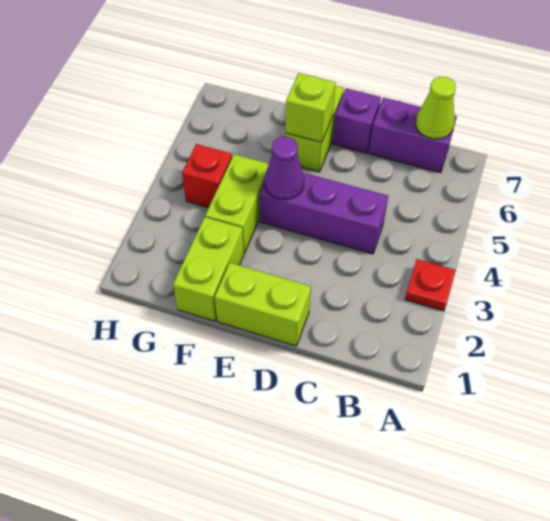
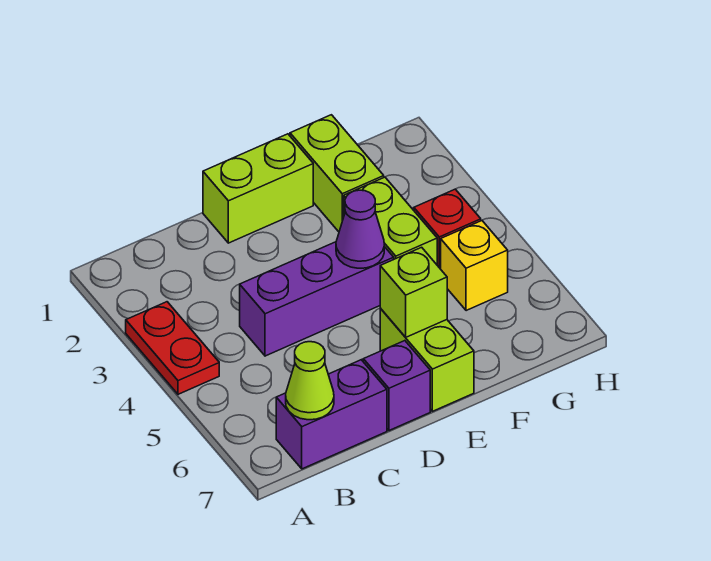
red 1x1 plate [405,259,455,311] -> red 1x2 plate [126,302,219,394]
none -> yellow 1x1 brick [441,221,508,311]

